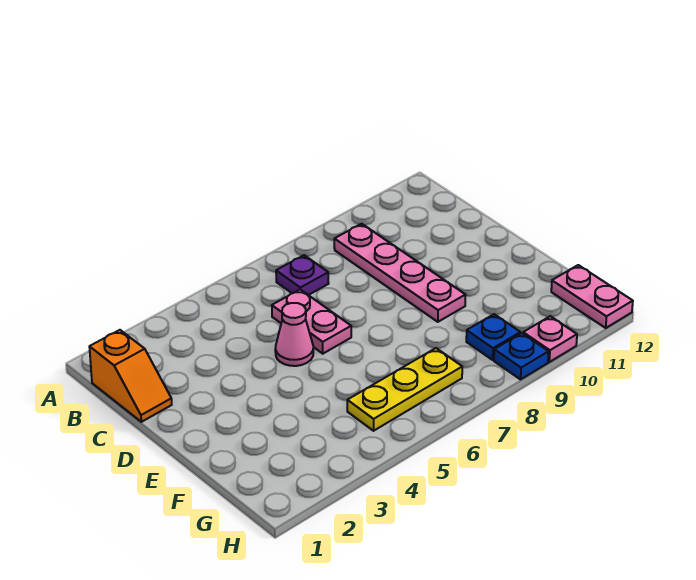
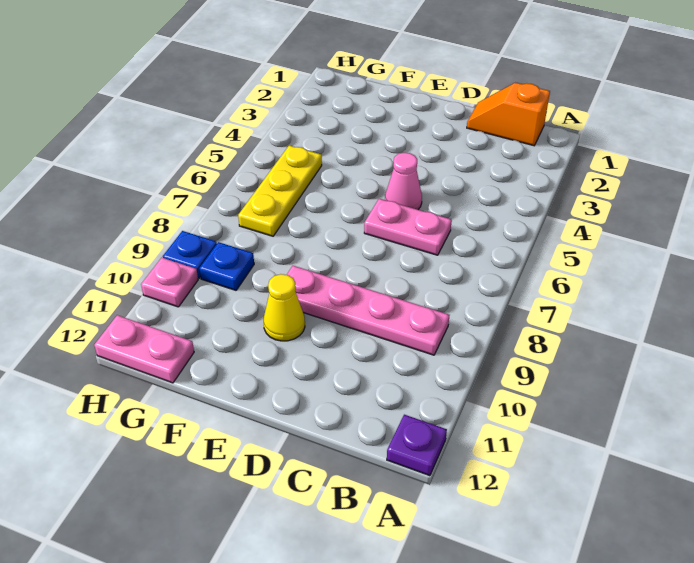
purple 1x1 plate [276,255,329,295] -> purple 1x1 plate moved to [387,415,447,476]
none -> yellow 1x1 cone [264,274,305,341]

